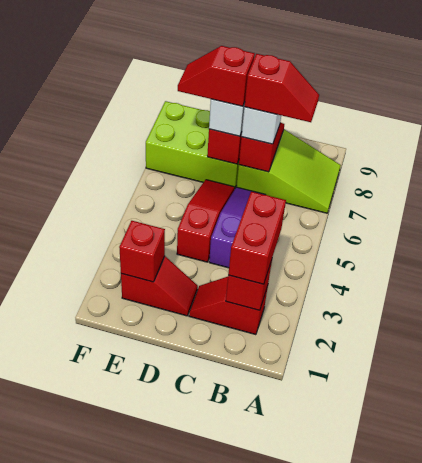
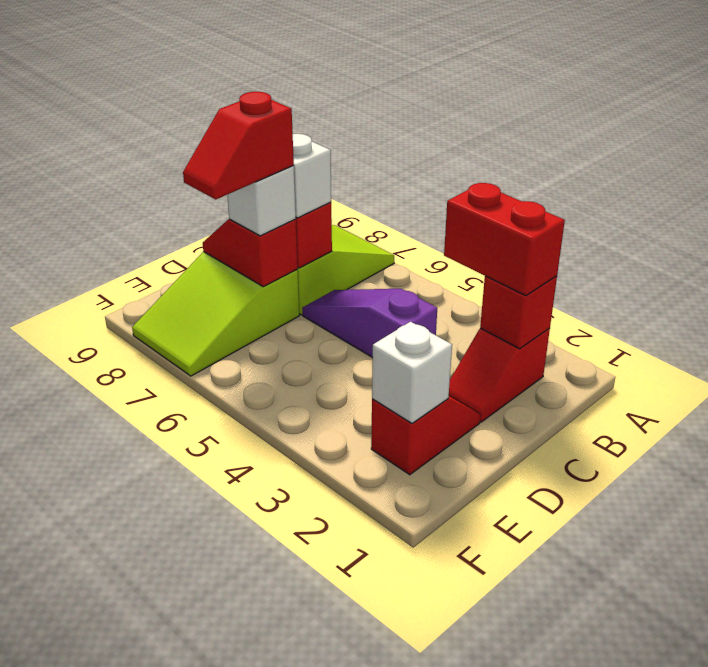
red 1x2 slope [245,54,319,122] -> none
red 1x3 slope [177,180,235,262] -> none
lime 2x3 brick [146,101,239,188] -> lime 2x3 slope [132,252,299,376]
red 1x1 brick [119,221,165,282] -> white 1x1 brick [372,322,452,423]

